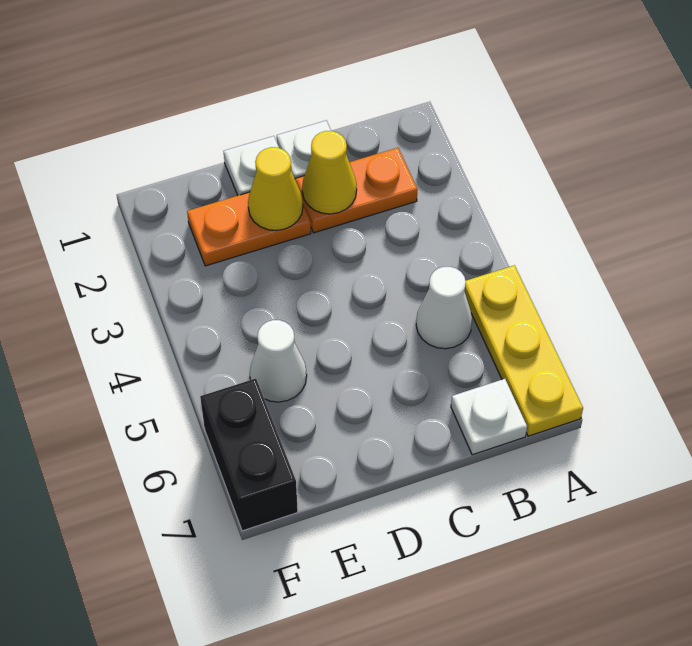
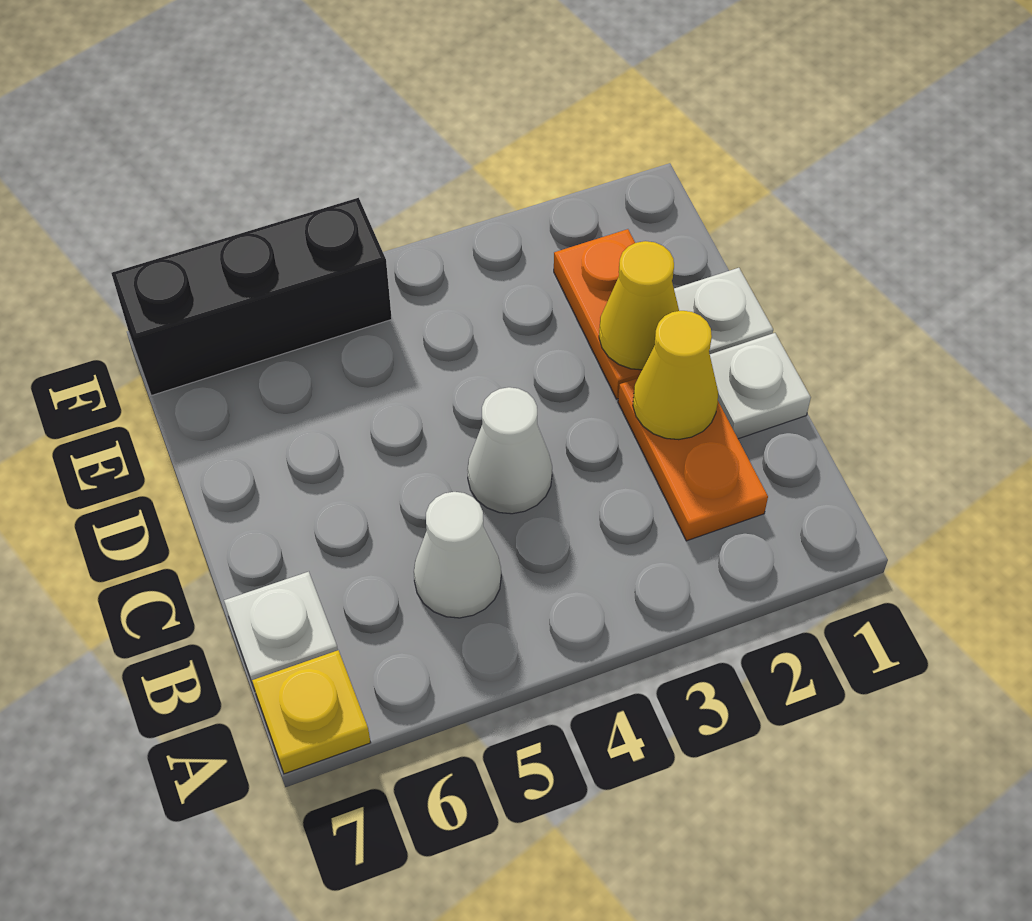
yellow 1x3 plate [465,265,583,436] -> yellow 1x1 plate [252,650,371,774]
white 1x1 cone [250,320,307,402] -> white 1x1 cone moved to [467,387,552,514]
black 1x2 brick [200,379,298,531] -> black 1x3 brick [111,198,392,396]

